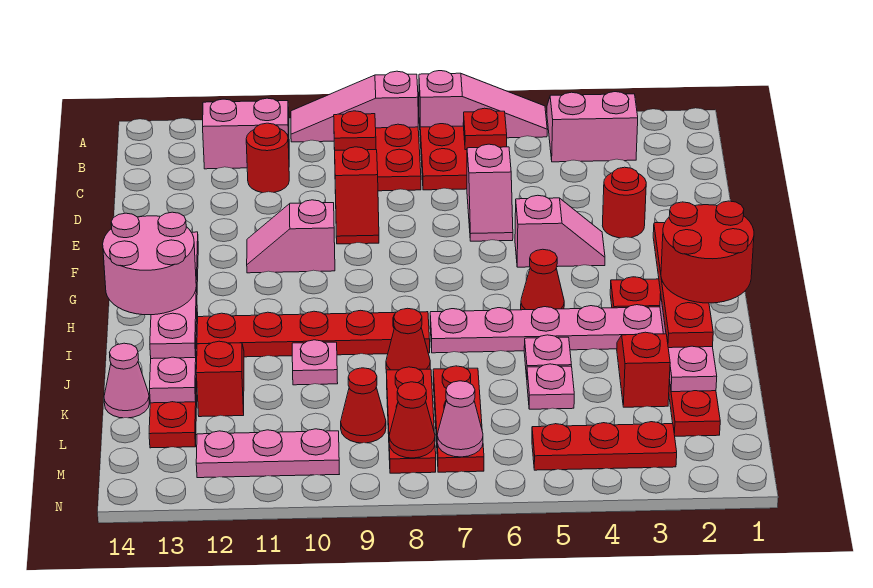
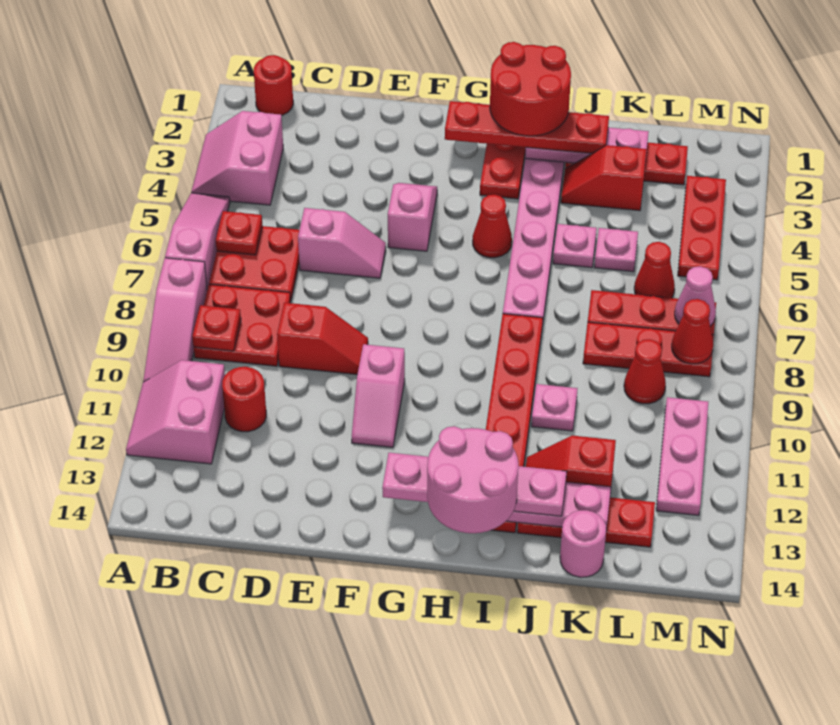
red 1x1 round brick [602,167,646,238] -> red 1x1 round brick moved to [254,55,293,115]
red 1x1 cone [386,308,430,370] -> red 1x1 cone moved to [634,242,675,298]
pink 1x1 cone [104,343,149,418] -> pink 1x1 round brick [560,510,606,577]

